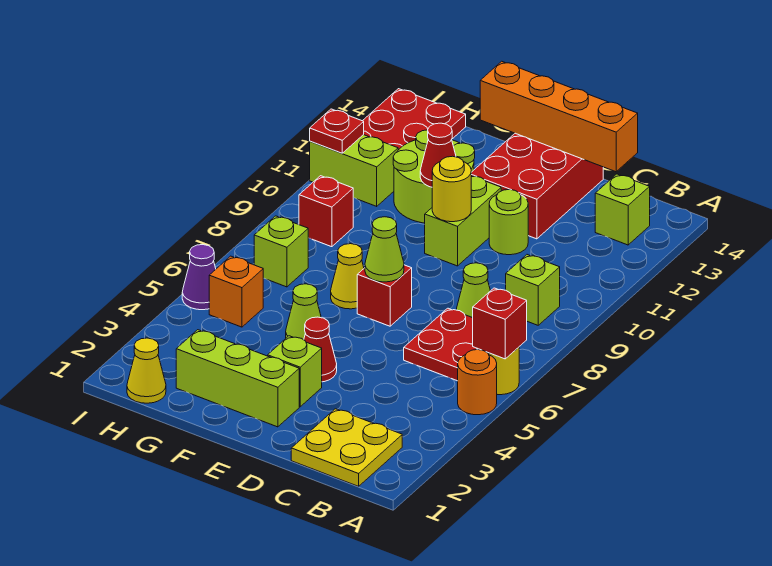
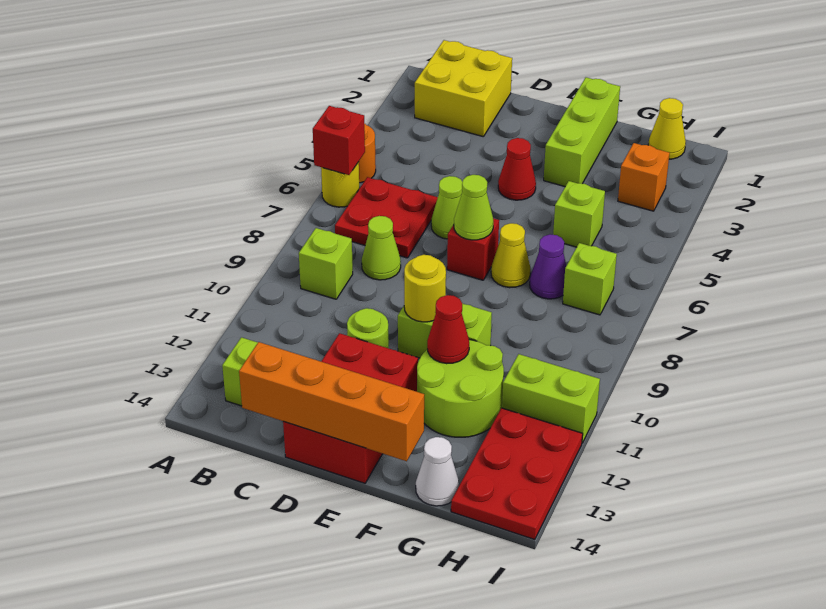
yellow 2x2 plate [291,409,402,486] -> yellow 2x2 brick [415,40,512,137]
lime 1x3 brick [176,330,299,427] -> lime 1x3 brick turned to [544,77,620,186]
lime 1x1 brick [268,336,322,407] -> lime 1x1 brick moved to [553,181,605,247]
lime 1x2 brick [425,176,501,266] -> lime 1x2 brick turned to [398,303,492,358]
lime 1x1 cone [286,284,321,340] -> lime 1x1 cone moved to [431,176,462,239]
none -> white 1x1 cone [416,437,459,506]
orange 1x1 brick [209,256,263,327] -> orange 1x1 brick moved to [618,143,670,211]
red 1x1 brick [299,176,353,247] -> none
purple 1x1 cone [182,245,216,310] -> purple 1x1 cone moved to [530,234,566,299]
red 1x1 plate [310,109,364,153] -> none

